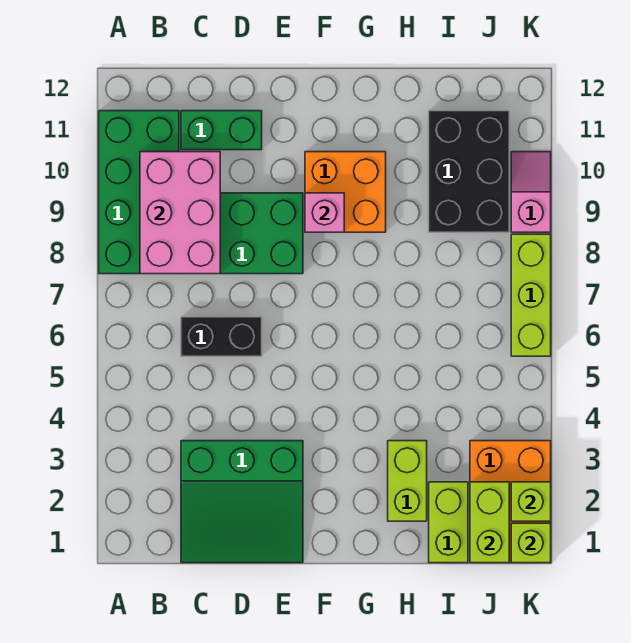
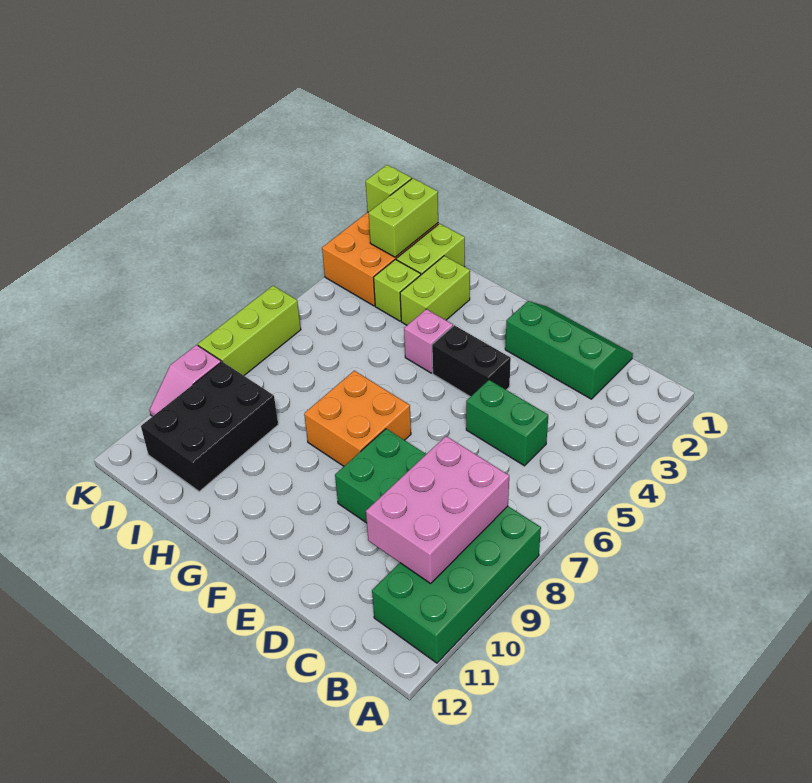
green 3x3 slope [181,441,303,563] -> green 2x3 slope [505,301,633,399]
black 1x2 brick [181,317,262,356] -> black 1x2 brick moved to [432,325,511,397]
green 1x2 brick [181,111,262,150] -> green 1x2 brick moved to [466,380,548,466]
orange 2x2 brick [305,152,386,232] -> orange 2x2 brick moved to [304,371,411,466]
pink 1x1 brick [305,193,344,232] -> pink 1x1 brick moved to [404,309,453,373]
lime 1x1 brick [511,482,551,521] -> lime 1x1 brick moved to [374,259,421,321]

